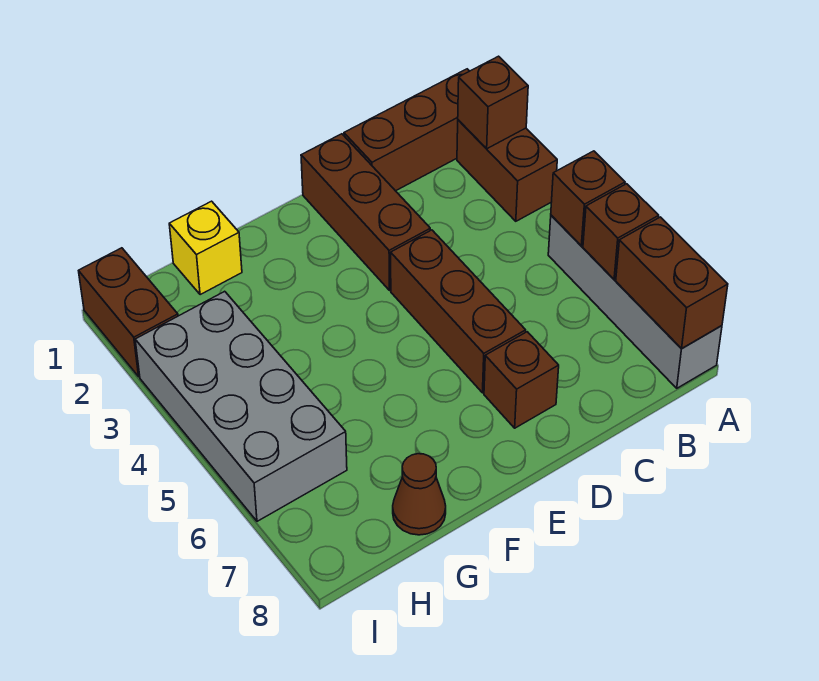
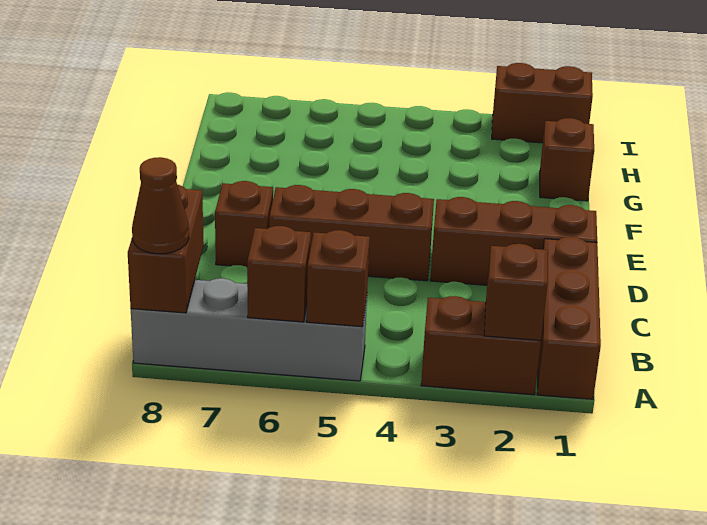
brown 1x2 brick [616,217,728,349] -> brown 1x2 brick turned to [128,185,204,313]
yellow 1x1 brick [169,201,242,295] -> brown 1x1 brick [540,118,594,201]
brown 1x1 cone [393,454,446,535] -> brown 1x1 cone moved to [132,157,189,254]
grey 2x4 brick [135,291,347,521] -> none

